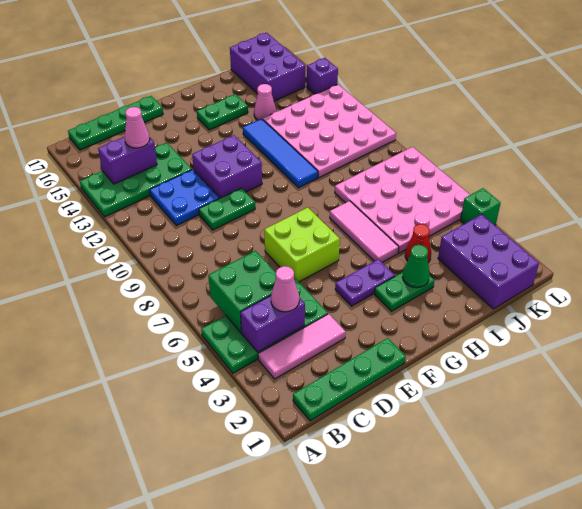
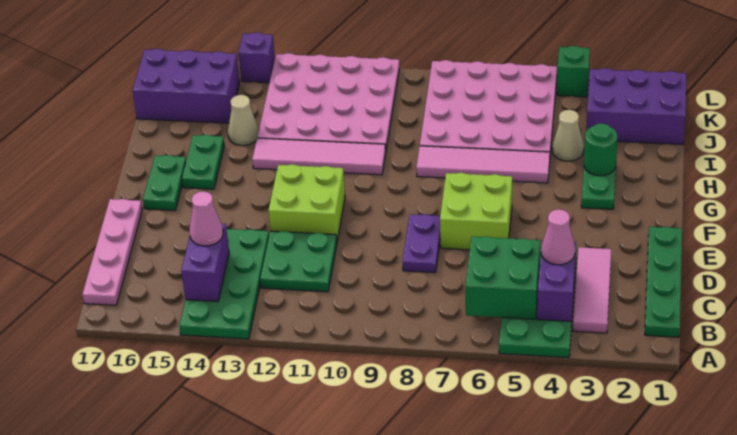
green 1x4 plate [68,96,163,150] -> pink 1x4 plate [82,199,142,305]
blue 2x2 plate [150,170,219,226] -> green 2x2 plate [260,231,337,292]
green 1x2 plate [199,188,255,230] -> green 1x2 plate moved to [143,155,186,211]
purple 2x2 brick [192,135,262,199] -> lime 2x2 brick [268,164,345,240]
purple 1x2 plate [335,259,395,306] -> purple 1x2 plate moved to [403,214,440,273]
green 1x1 cone [402,245,430,288] -> green 1x1 round brick [584,123,617,176]
pink 1x3 tile [330,201,399,262] -> pink 1x4 tile [416,146,550,183]
blue 1x4 tile [243,119,318,188] -> pink 1x4 tile [252,138,386,175]
red 1x1 cone [405,224,431,262] -> tan 1x1 cone [552,110,584,161]
pink 1x1 cone [254,84,276,120] -> tan 1x1 cone [228,95,259,146]

